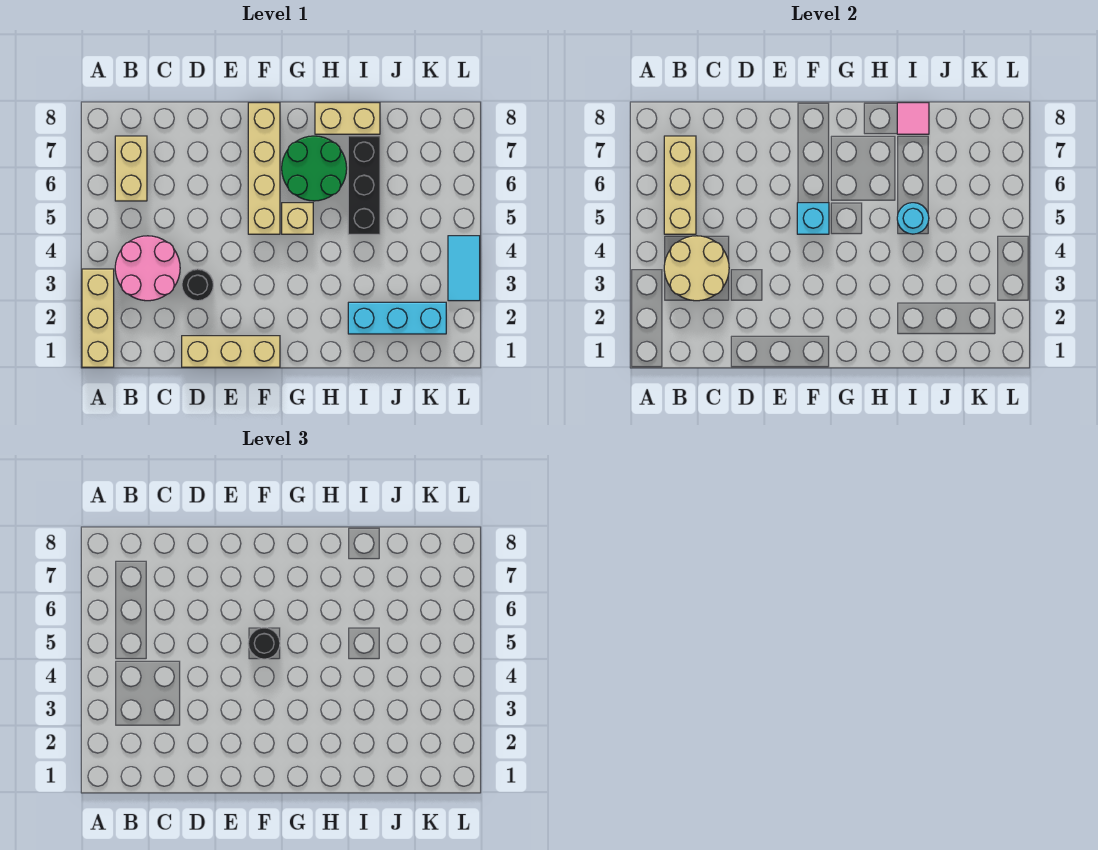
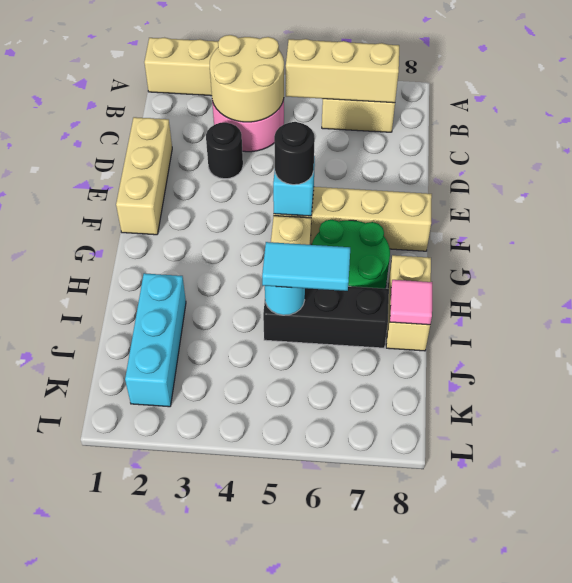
cyan 1x2 tile [448,236,480,301] -> cyan 1x2 tile moved to [262,242,350,291]

